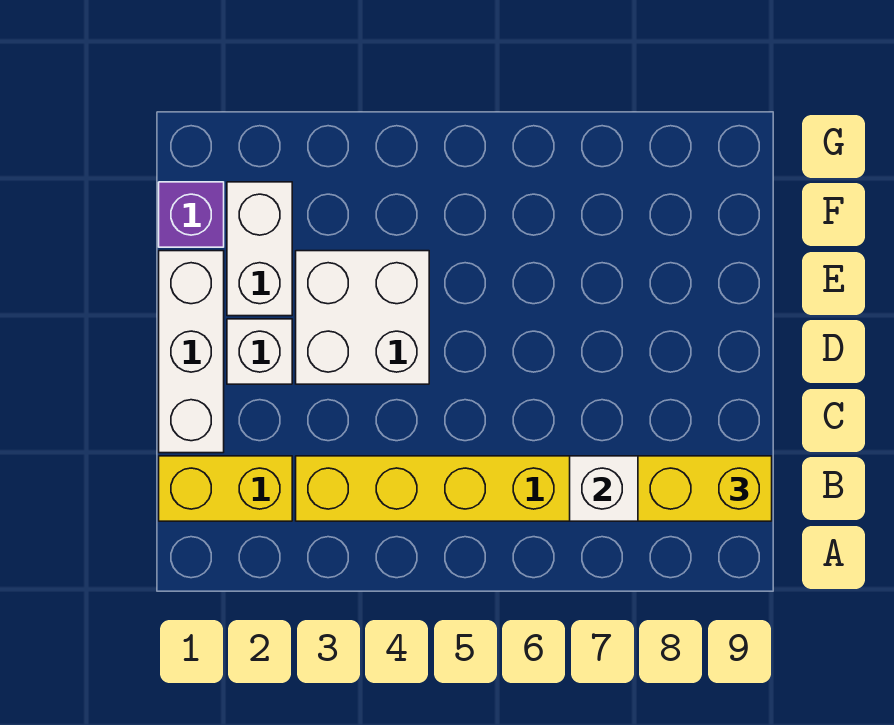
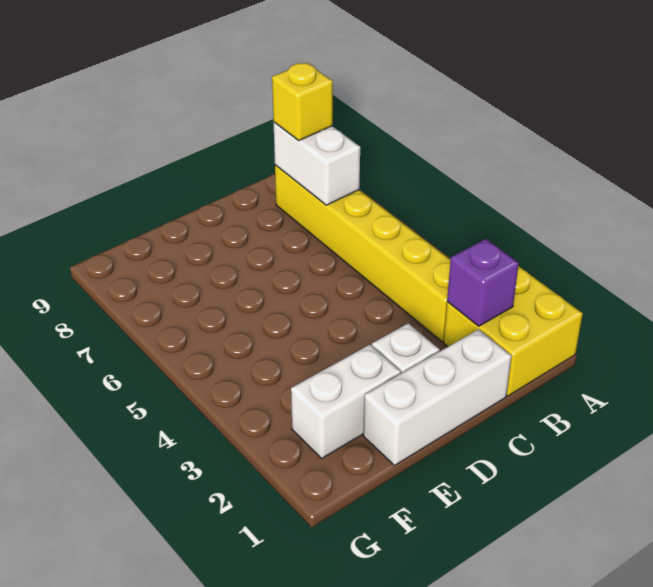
yellow 1x2 brick [159,456,292,521] -> yellow 2x2 brick [444,266,583,396]
yellow 1x2 brick [638,456,772,521] -> yellow 1x1 brick [272,63,333,141]
white 2x2 brick [296,251,429,384] -> none
purple 1x1 brick [159,182,224,247] -> purple 1x1 brick moved to [447,239,519,326]

